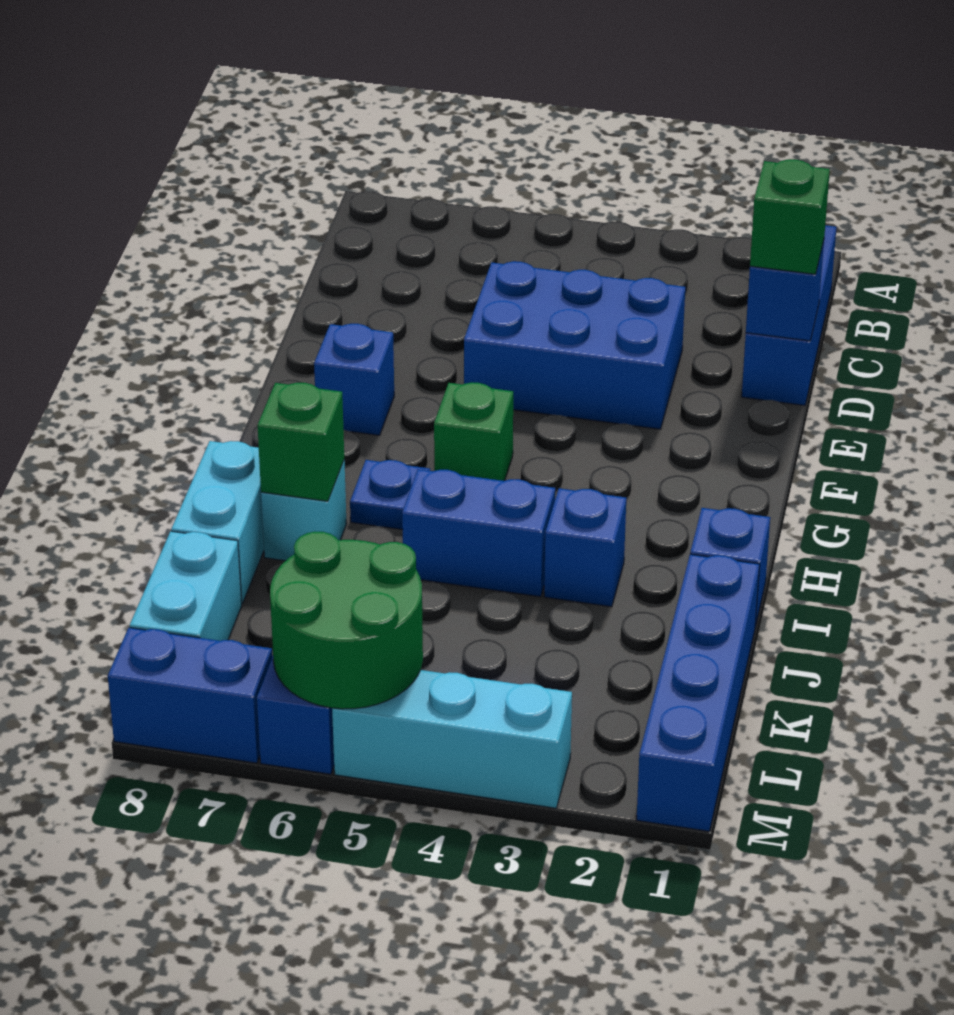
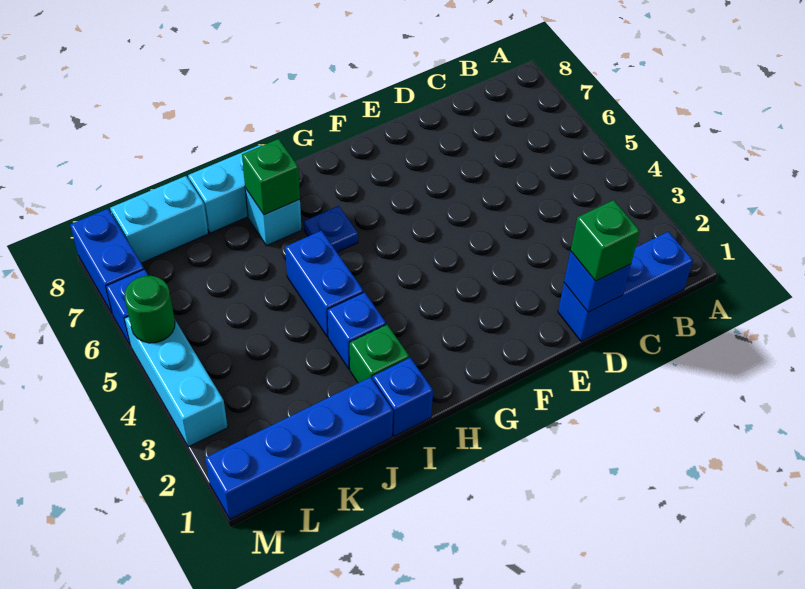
blue 2x3 brick [464,261,685,429] -> none
blue 1x1 brick [314,324,394,435] -> none
green 1x1 brick [434,382,513,481] -> green 1x1 brick moved to [350,325,409,383]
green 2x2 round brick [270,532,423,709] -> green 1x1 round brick [124,276,175,343]

